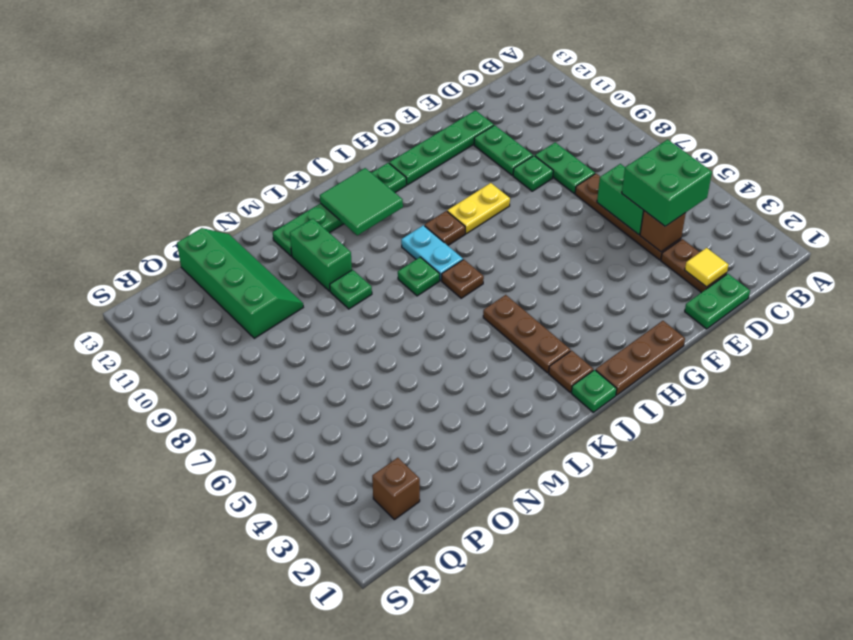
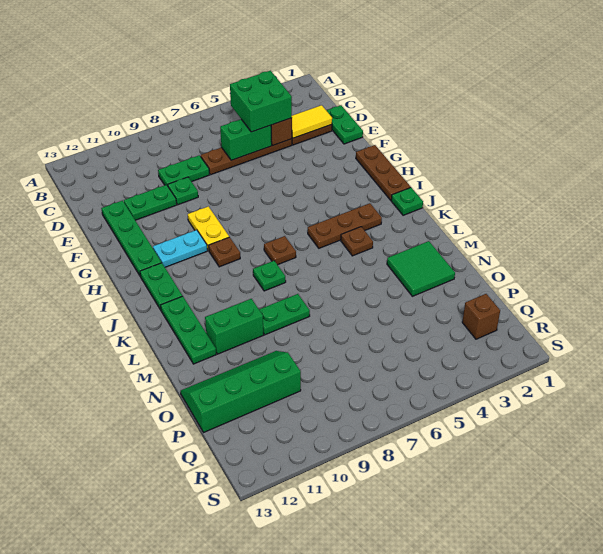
yellow 1x1 tile [685,248,728,287] -> yellow 1x2 tile [292,105,332,138]
brown 1x1 plate [549,351,593,392] -> brown 1x1 plate moved to [341,227,373,256]
cyan 1x2 plate [401,225,463,280] -> cyan 1x2 plate moved to [153,230,207,267]
green 2x2 tile [320,168,403,235] -> green 2x2 tile moved to [387,241,455,296]
green 1x1 plate [330,270,372,309] -> green 1x2 plate [259,294,310,335]

